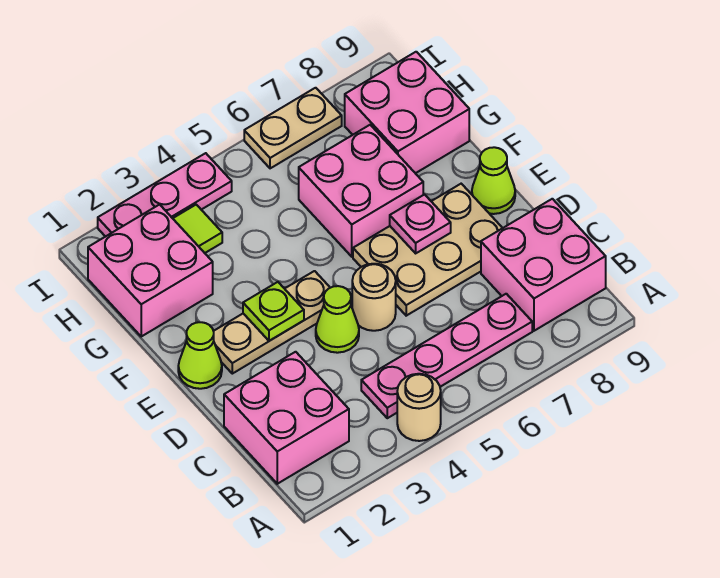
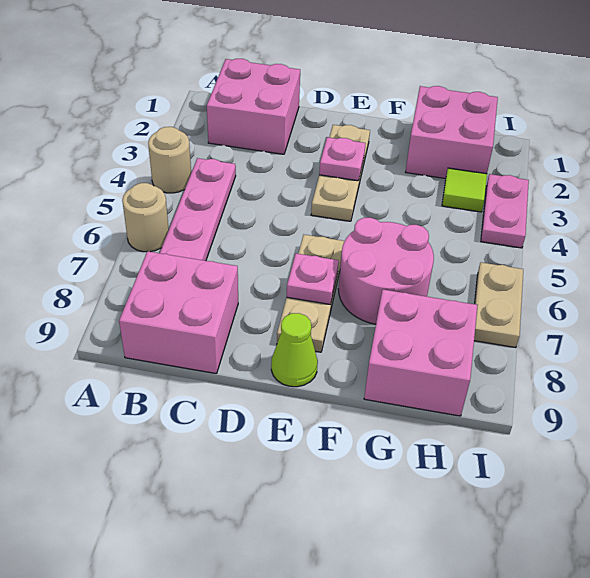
lime 1x1 cone [316,286,359,353] -> none
tan 1x1 round brick [352,264,396,331] -> tan 1x1 round brick moved to [122,183,169,252]
tan 2x3 plate [353,184,502,316] -> tan 1x3 plate [277,235,344,352]
lime 1x1 cone [178,322,222,389] -> none
lime 1x1 plate [243,282,304,341] -> pink 1x1 plate [319,137,366,181]
pink 2x2 brick [299,125,423,257] -> pink 2x2 round brick [338,218,434,324]
pink 1x3 plate [98,153,232,237] -> pink 1x2 plate [481,174,529,248]

